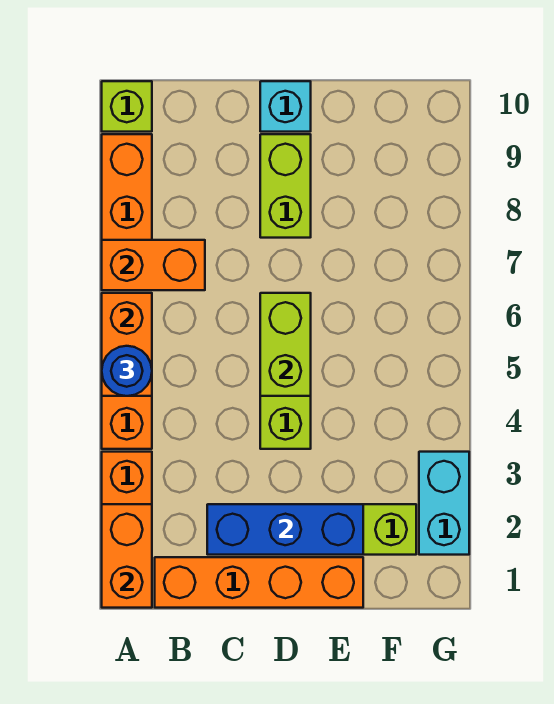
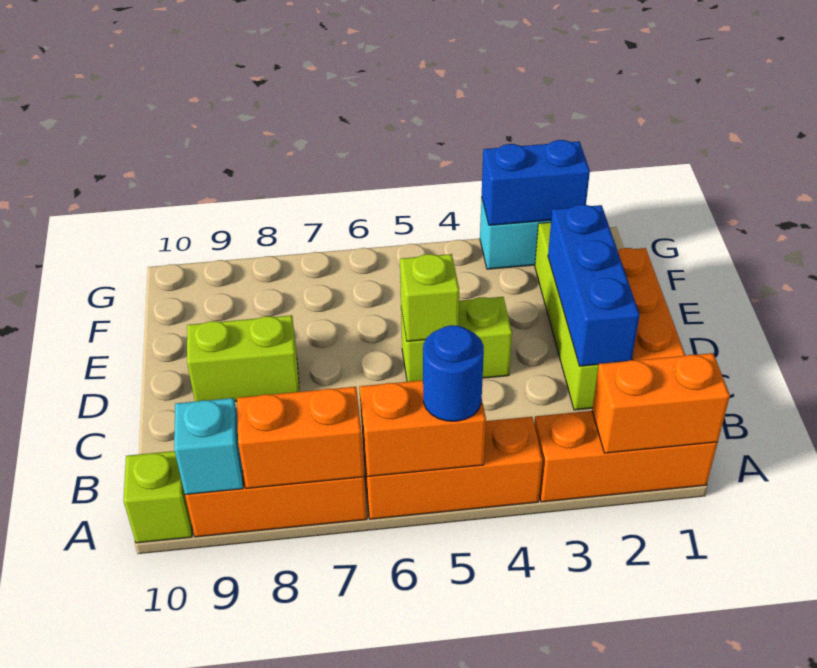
orange 1x2 brick [102,240,205,290] -> orange 1x2 brick turned to [237,387,364,489]
lime 1x2 brick [260,293,311,396] -> lime 1x1 brick [400,254,459,341]
cyan 1x1 brick [260,81,311,132] -> cyan 1x1 brick moved to [174,398,243,495]
none -> blue 1x2 brick [482,140,590,225]

